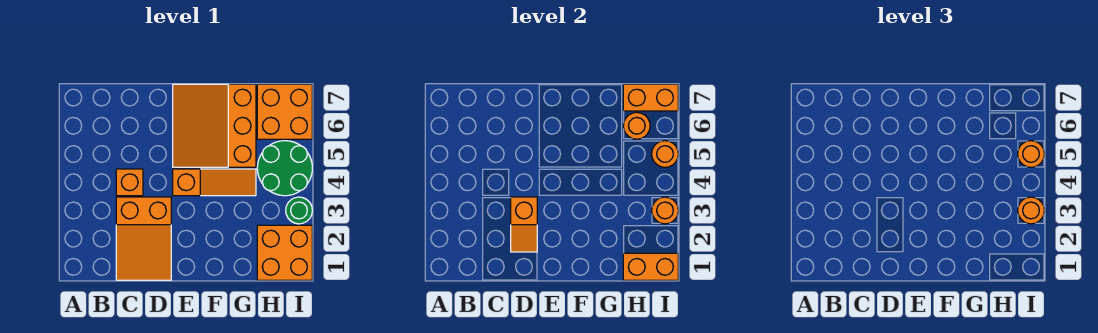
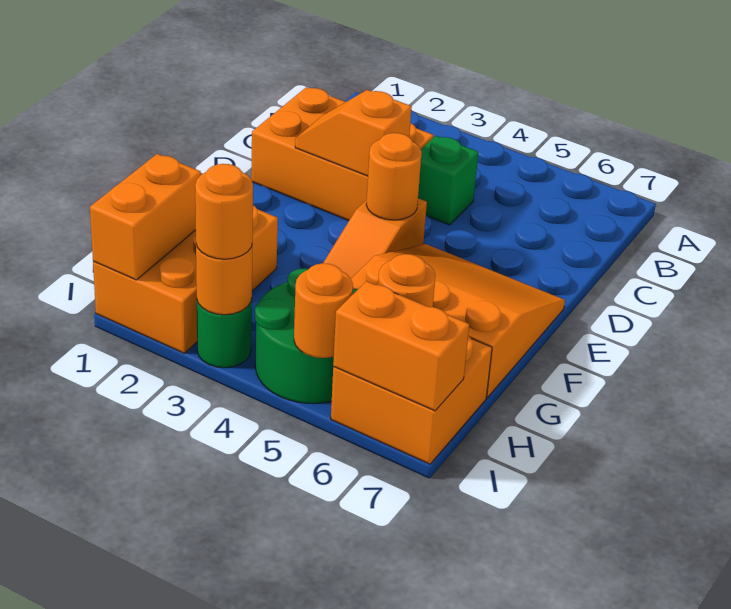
orange 2x3 slope [116,197,171,280] -> orange 2x3 brick [251,87,434,221]
orange 1x1 brick [116,169,143,196] -> green 1x1 brick [418,136,478,225]
orange 2x2 brick [257,225,312,280] -> orange 2x3 brick [93,205,278,353]
orange 1x2 brick [623,84,678,111] -> orange 1x2 brick turned to [333,281,469,411]
orange 1x1 round brick [1018,141,1044,167] -> orange 1x1 round brick moved to [366,133,422,220]

